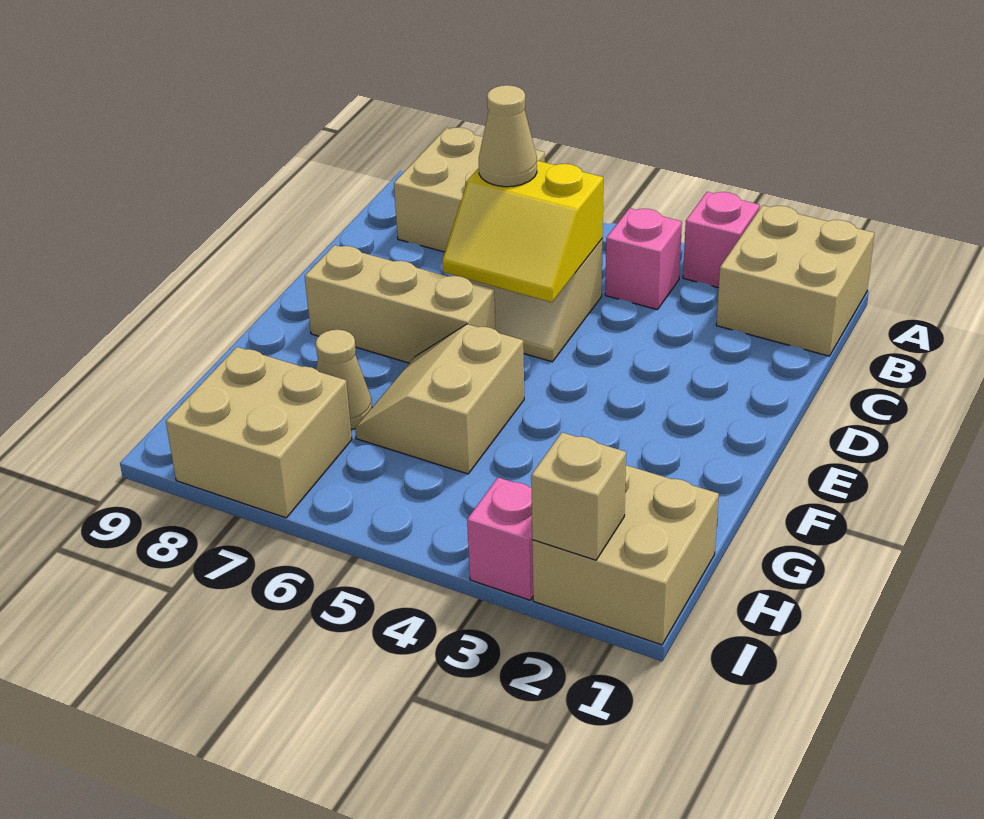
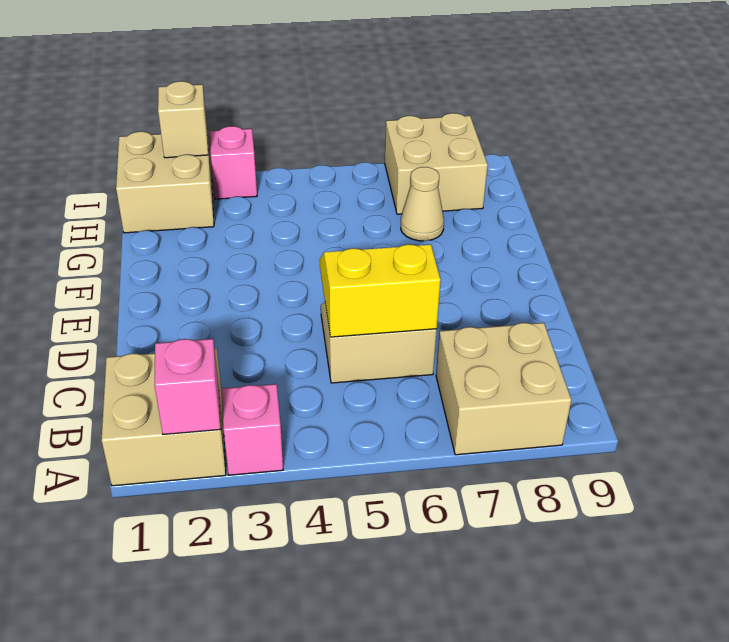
pink 1x1 brick [605,208,682,310] -> pink 1x1 brick moved to [154,339,221,434]
tan 1x1 cone [479,85,537,187] -> none
tan 1x3 brick [305,245,495,363] -> none
tan 2x2 slope [355,324,524,474] -> none

